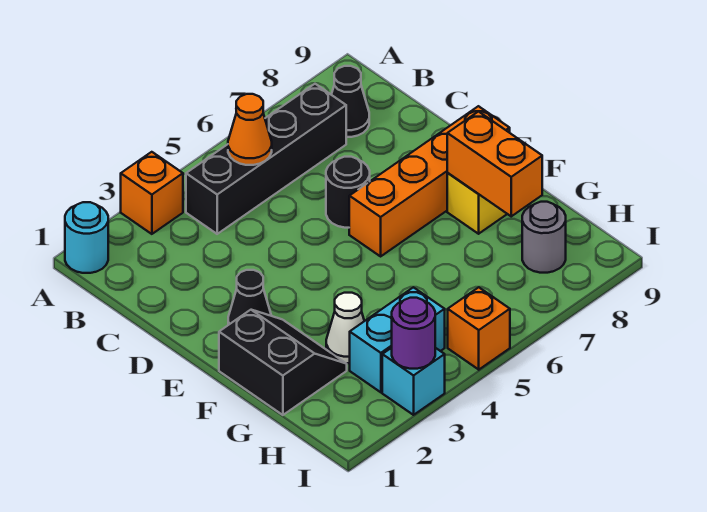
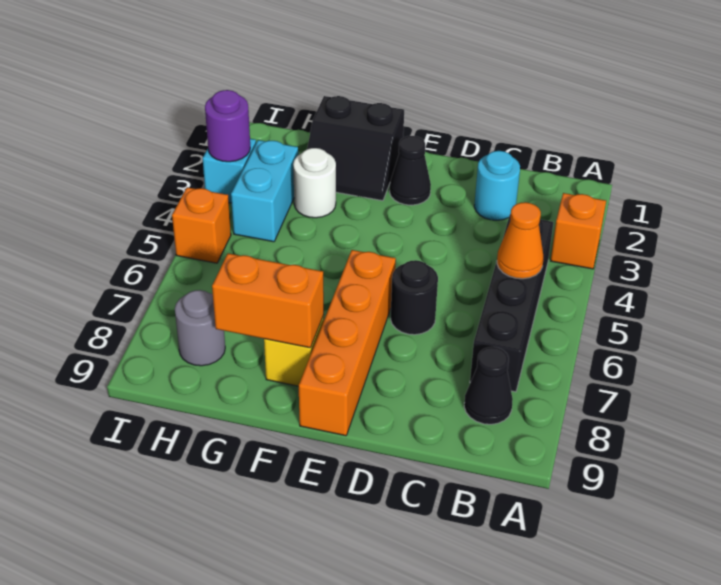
cyan 1x1 round brick [65,202,108,273] -> cyan 1x1 round brick moved to [474,151,520,220]
white 1x1 cone [326,293,364,363] -> white 1x1 round brick [293,148,336,218]

